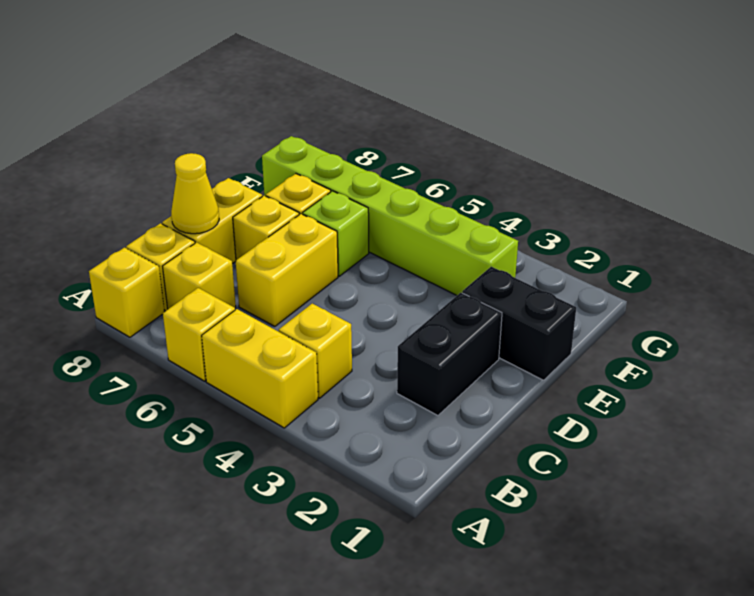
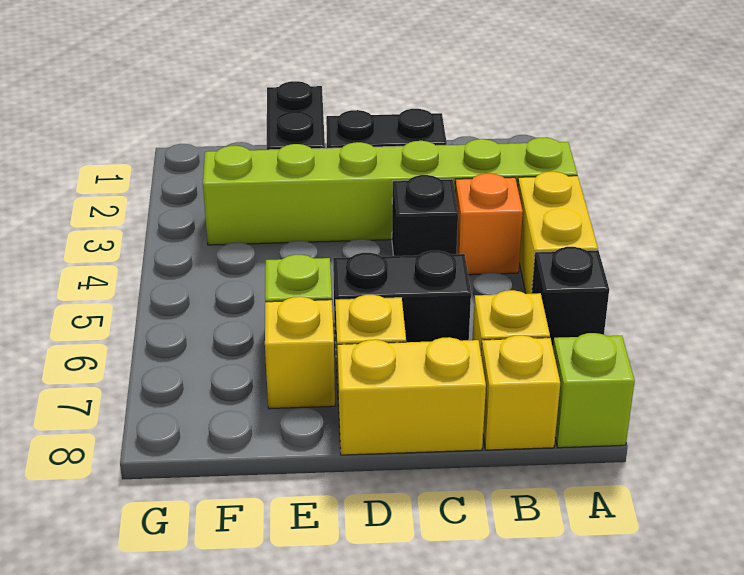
yellow 1x1 brick [163,288,235,381] -> black 1x1 brick [532,247,609,347]
yellow 1x1 brick [89,248,164,337] -> lime 1x1 brick [553,333,635,448]
yellow 1x1 brick [279,303,352,398] -> orange 1x1 brick [455,173,523,275]
none -> black 1x1 brick [392,175,458,256]
yellow 1x2 brick [236,214,338,326] -> black 1x2 brick [333,251,471,343]
yellow 1x1 cone [171,153,219,234] -> none
lime 1x6 brick [262,136,518,295] -> lime 1x6 brick turned to [203,138,577,245]

